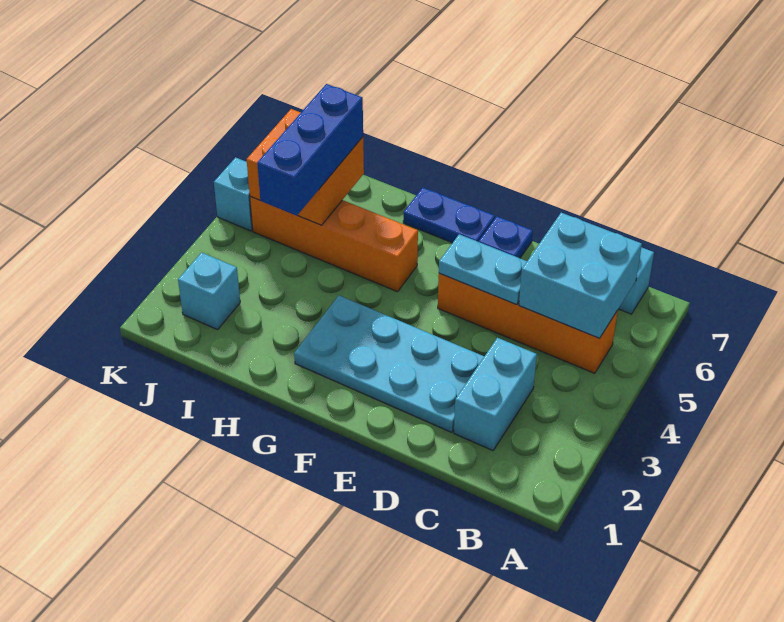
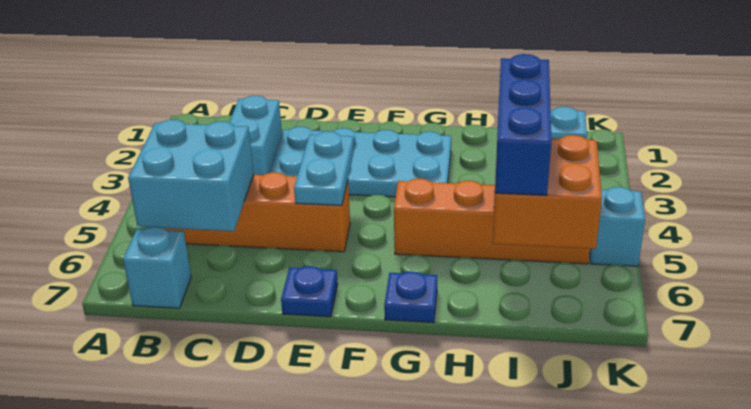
cyan 1x2 plate [439,234,527,305] -> cyan 1x2 plate turned to [294,132,354,206]
blue 1x2 plate [403,188,495,243] -> blue 1x1 plate [384,271,437,323]

